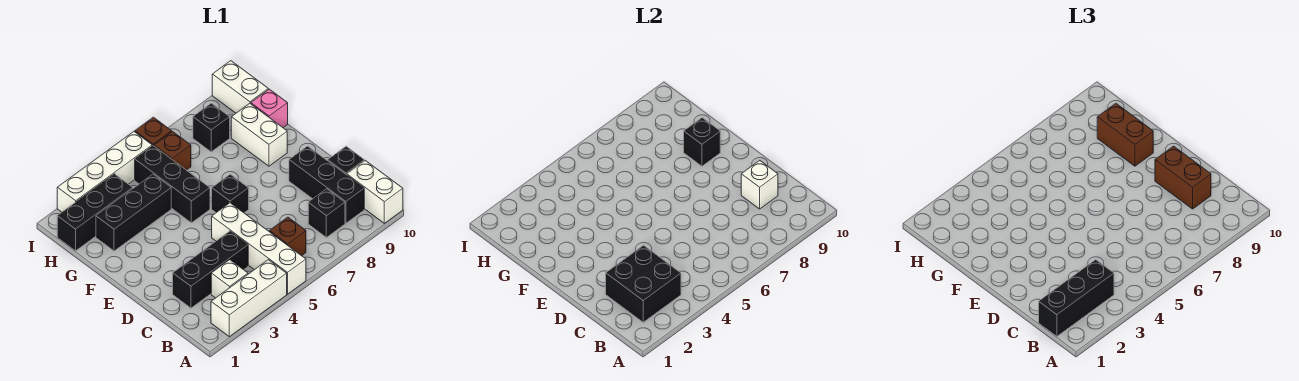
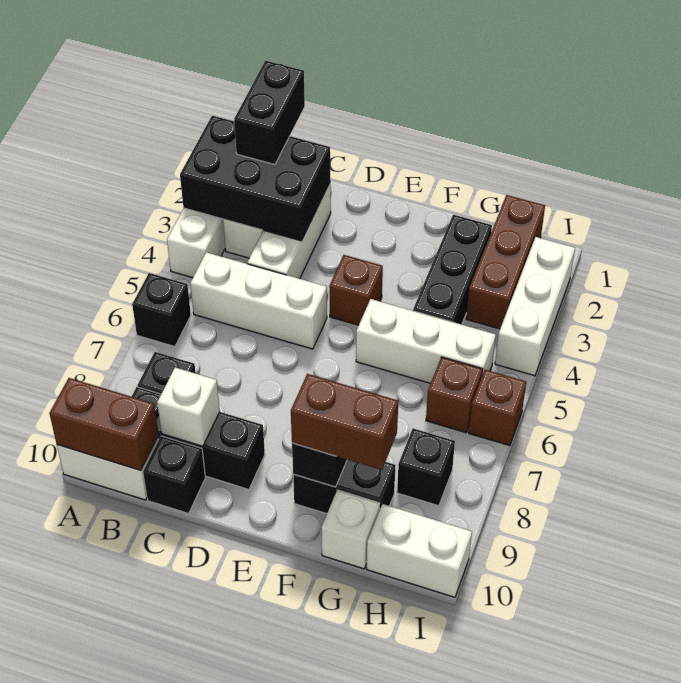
white 1x4 brick [212,203,306,294] -> white 1x3 brick [190,252,327,349]
black 1x3 brick [1039,260,1114,336] -> black 1x2 brick [234,61,305,165]
black 2x2 brick [606,245,681,322] -> black 2x3 brick [180,116,330,241]
brown 1x1 brick [269,217,306,256] -> brown 1x1 brick moved to [329,255,383,325]
black 1x3 brick [173,231,248,308] -> white 1x3 brick [247,183,331,279]
brown 1x2 brick [1155,146,1211,209] -> brown 1x2 brick moved to [49,378,159,471]
black 1x1 brick [212,174,249,213] -> black 1x1 brick moved to [132,273,191,347]
black 1x3 brick [135,146,210,223] -> white 1x3 brick [356,299,496,383]
white 1x2 brick [231,104,287,166] -> black 1x2 brick [293,460,396,514]
pink 1x1 brick [251,89,288,128] -> white 1x1 brick [321,490,380,569]
black 1x3 brick [57,174,133,251] -> brown 1x3 brick [466,195,545,329]
white 1x4 brick [57,132,152,212] -> white 1x3 brick [495,237,575,376]

